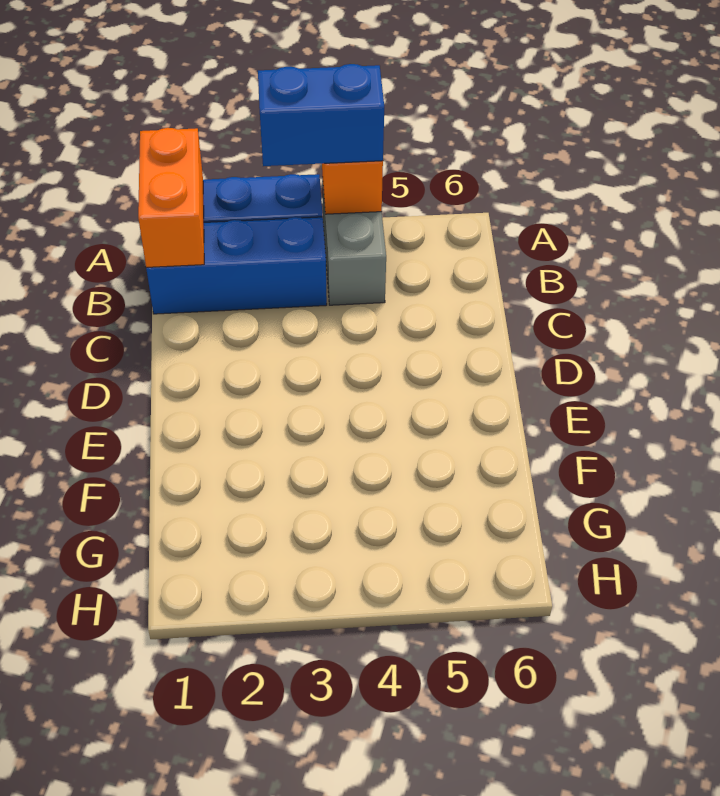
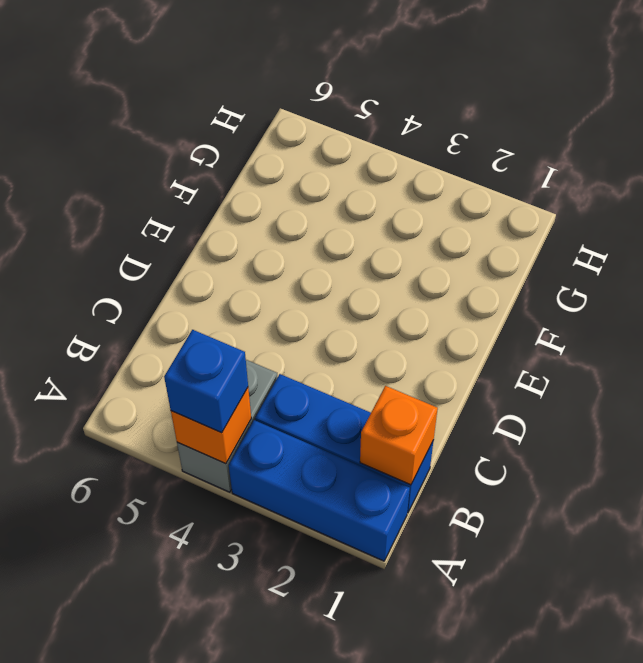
orange 1x2 brick [138,128,204,267] -> orange 1x1 brick [360,386,438,485]
blue 1x2 brick [258,64,384,166] -> blue 1x1 brick [164,330,248,433]

